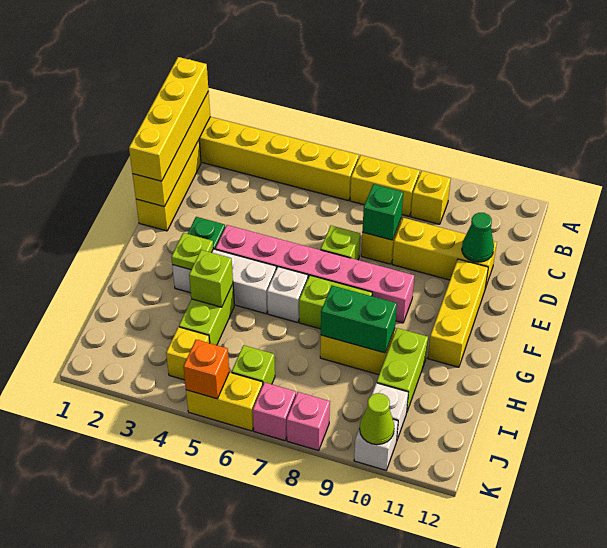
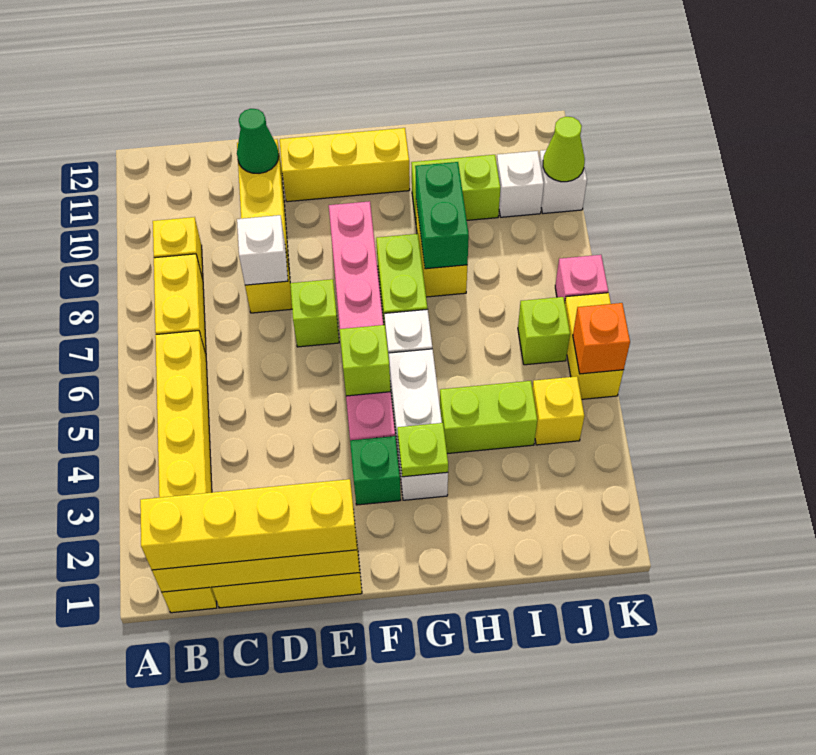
green 1x1 brick [362,184,403,240] -> white 1x1 brick [237,215,288,285]
lime 1x1 brick [189,250,233,307] -> lime 1x1 brick moved to [340,325,391,396]
pink 1x1 brick [287,392,330,451] -> none

